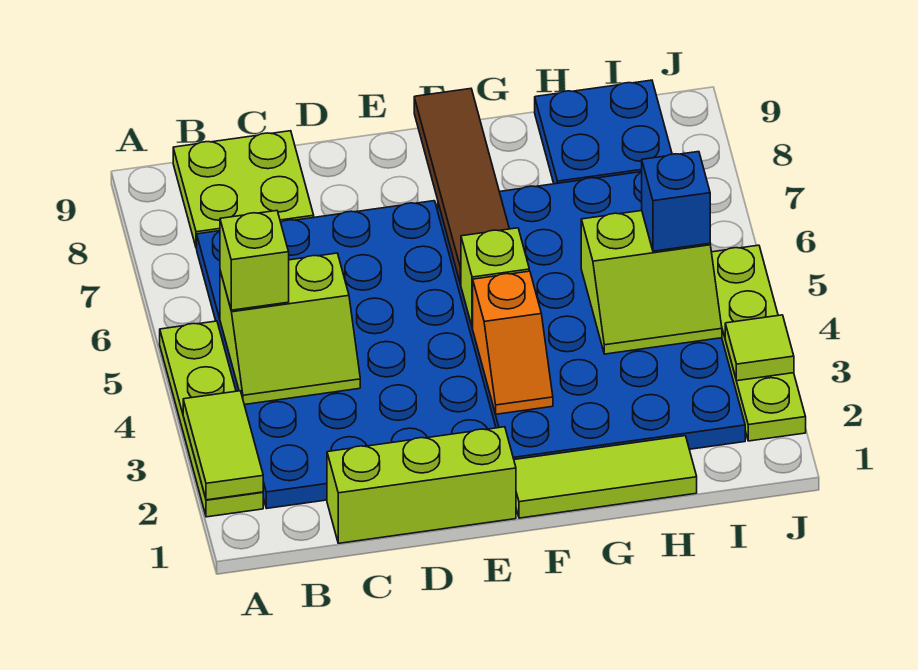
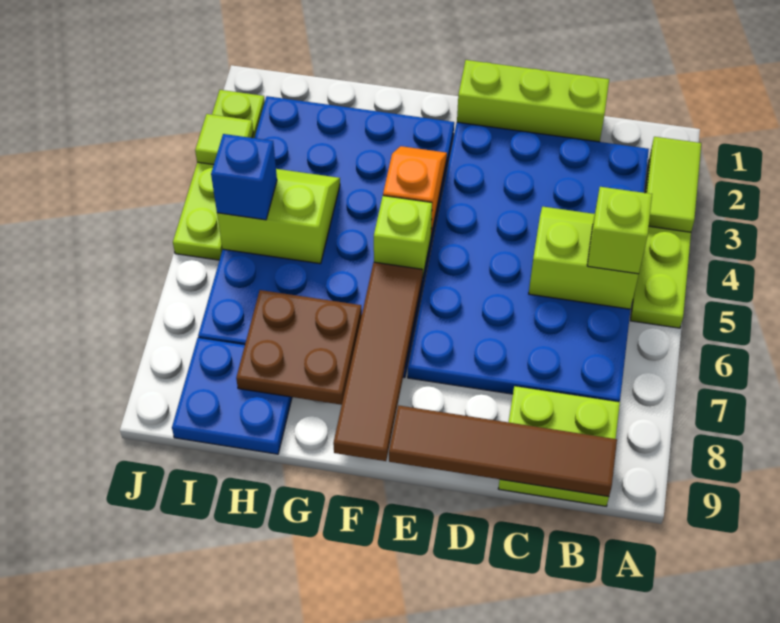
none -> brown 1x4 tile [389,405,617,497]
lime 1x3 tile [514,436,697,518] -> none
none -> brown 2x2 plate [236,290,362,405]

